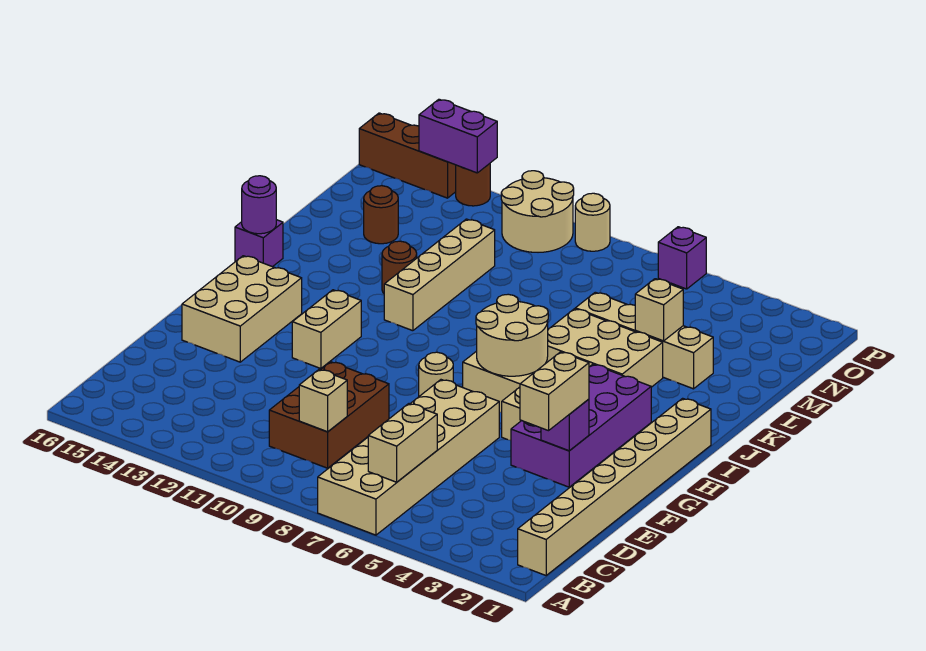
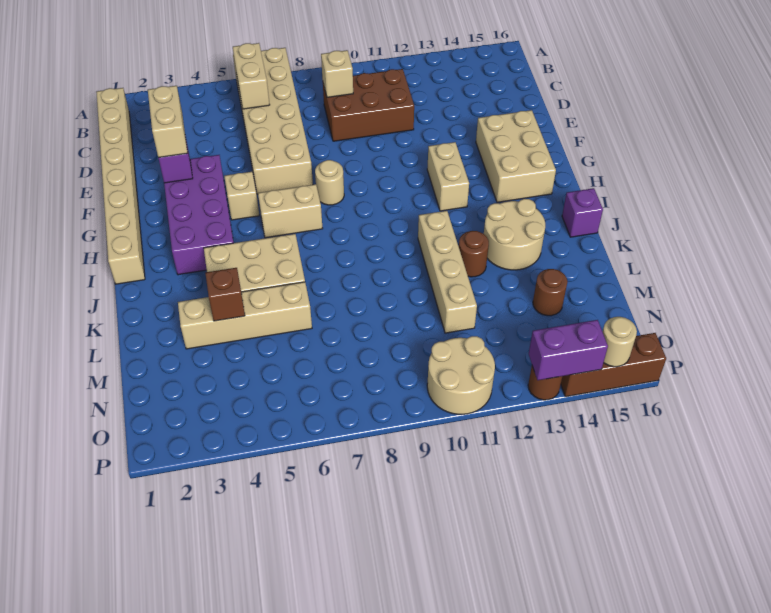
brown 2x3 brick [269,362,389,468] -> brown 2x3 brick turned to [323,69,414,141]
tan 2x2 round brick [476,294,548,376] -> tan 2x2 round brick moved to [484,199,545,270]
purple 1x1 round brick [242,176,276,234] -> none
tan 1x1 brick [635,279,683,341] -> brown 1x1 brick [205,268,245,321]
purple 1x1 brick [658,227,706,289] -> none
tan 1x1 round brick [575,193,610,251] -> tan 1x1 round brick moved to [602,317,637,367]

